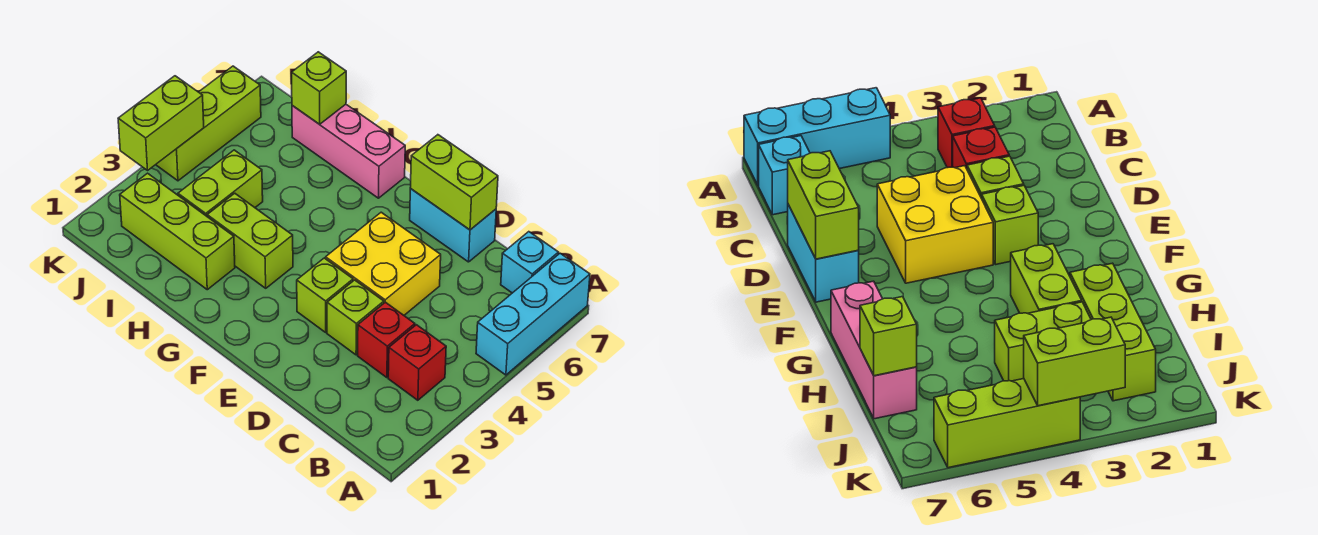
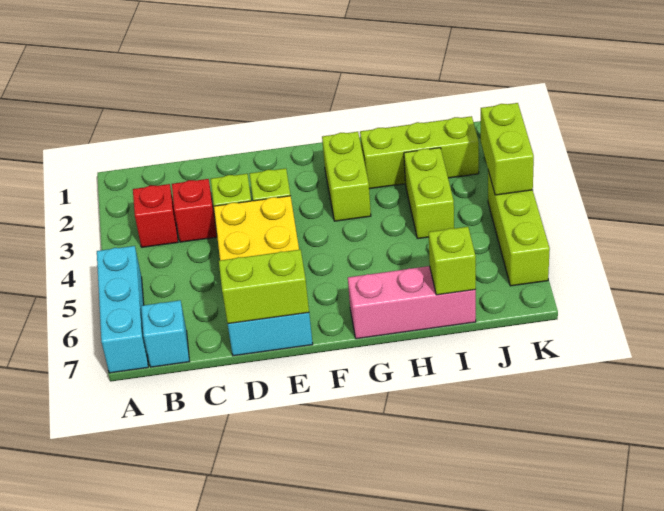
lime 1x2 brick [207,193,293,288] -> lime 1x2 brick turned to [322,132,371,221]

